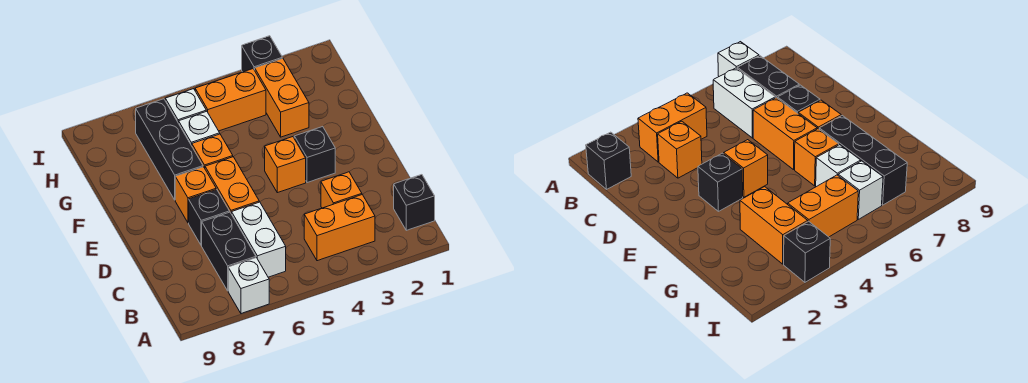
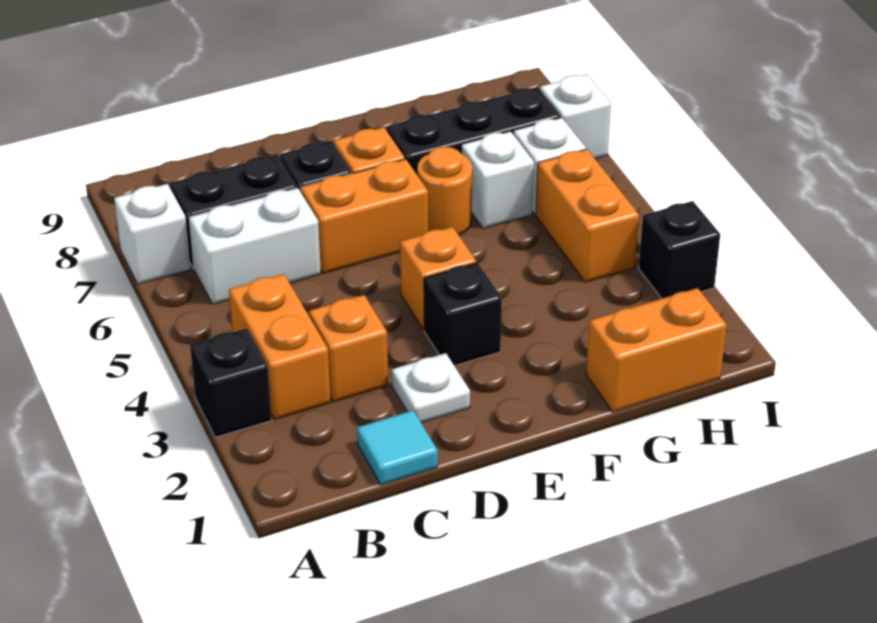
black 1x1 brick [394,175,435,230] -> black 1x1 brick moved to [190,328,272,437]
none -> cyan 1x1 tile [357,410,438,485]
none -> white 1x1 plate [392,353,470,423]
orange 1x1 brick [192,134,233,168] -> orange 1x1 round brick [417,147,472,235]
orange 1x2 brick [255,58,309,137] -> orange 1x2 brick moved to [586,288,727,412]
none -> white 1x1 brick [540,74,611,159]

